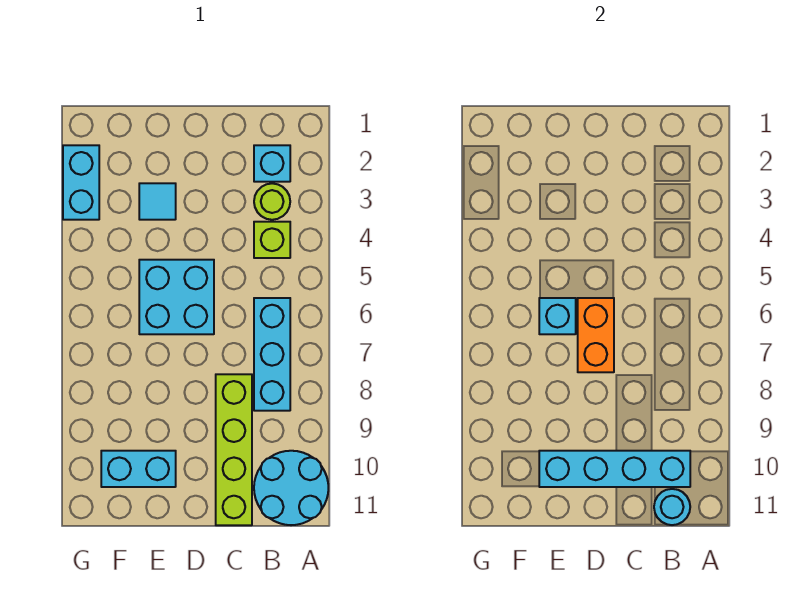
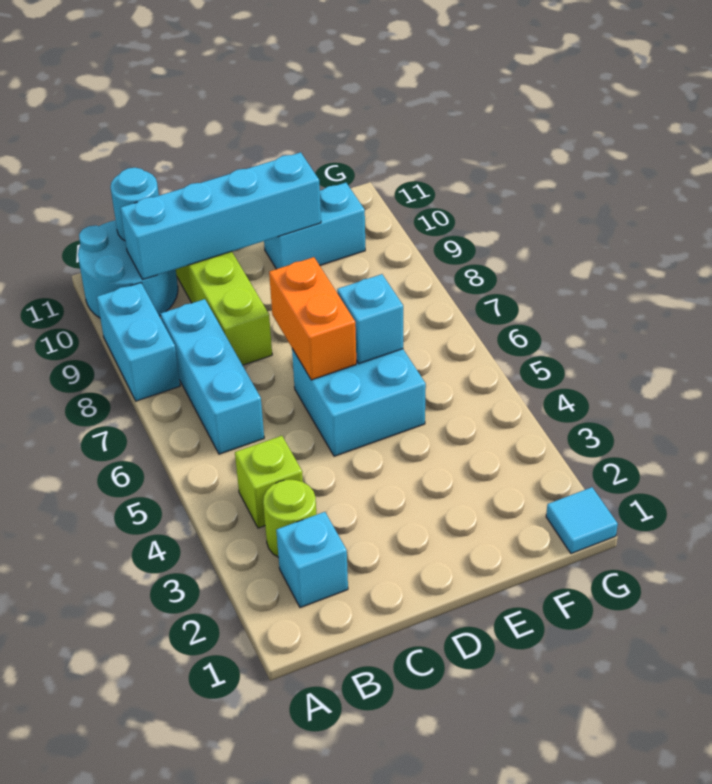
cyan 1x1 tile [139,183,176,220] -> cyan 1x1 tile moved to [546,487,618,553]
cyan 1x2 brick [63,145,99,220] -> cyan 1x2 brick moved to [97,283,180,401]

